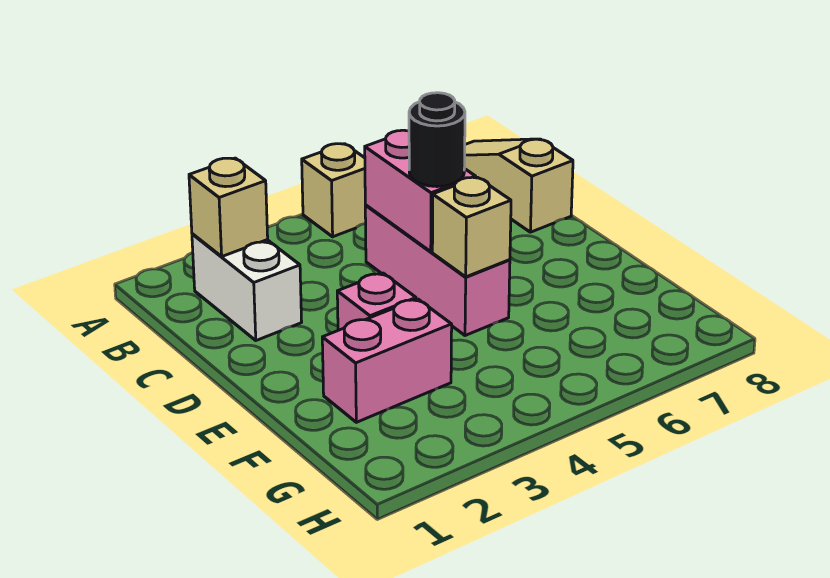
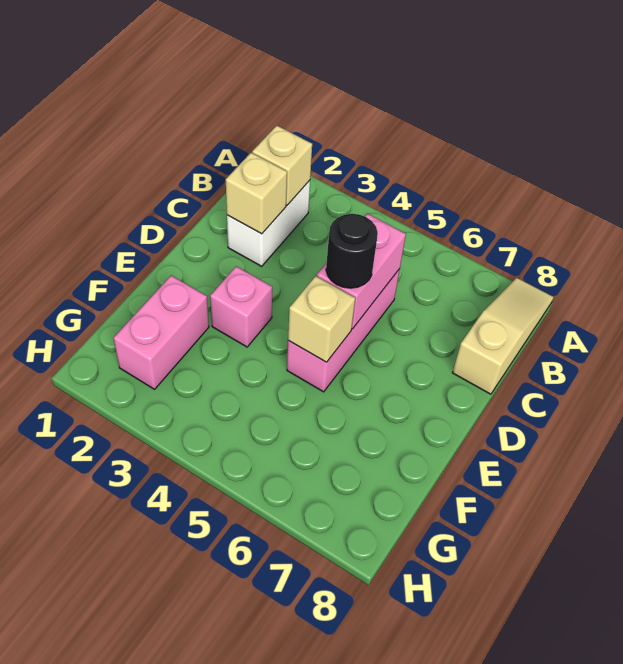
tan 1x1 brick [302,144,366,237] -> tan 1x1 brick moved to [226,153,287,234]
pink 1x2 brick [322,299,452,422] -> pink 1x2 brick turned to [114,276,209,389]

